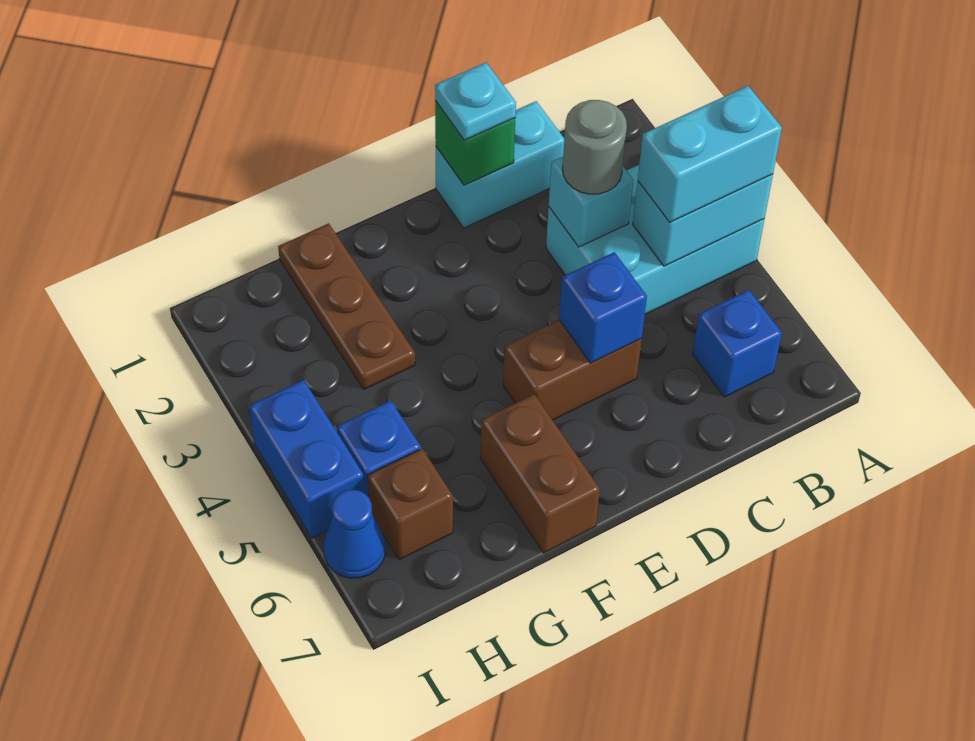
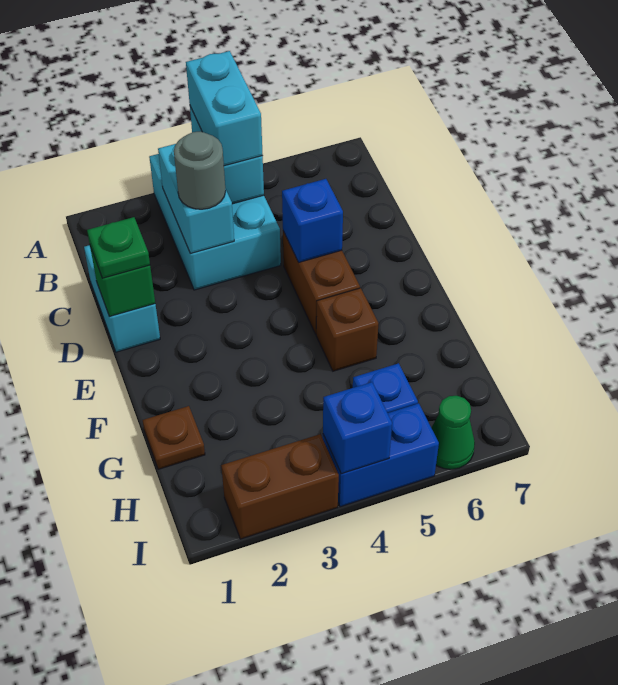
blue 1x1 brick [693,290,782,397] -> blue 1x1 brick moved to [323,382,392,474]
cyan 1x1 brick [549,157,633,247] -> cyan 1x2 brick [158,144,234,253]
cyan 1x1 plate [435,63,516,140] -> green 1x1 plate [87,217,150,278]
brown 1x2 brick [481,394,600,553] -> brown 1x2 brick moved to [221,434,339,539]
brown 1x3 plate [278,223,415,389] -> brown 1x1 plate [143,406,205,469]
brown 1x1 brick [368,449,453,560] -> brown 1x1 brick moved to [316,288,378,371]
blue 1x1 cone [324,489,385,578] -> green 1x1 cone [432,396,475,469]

